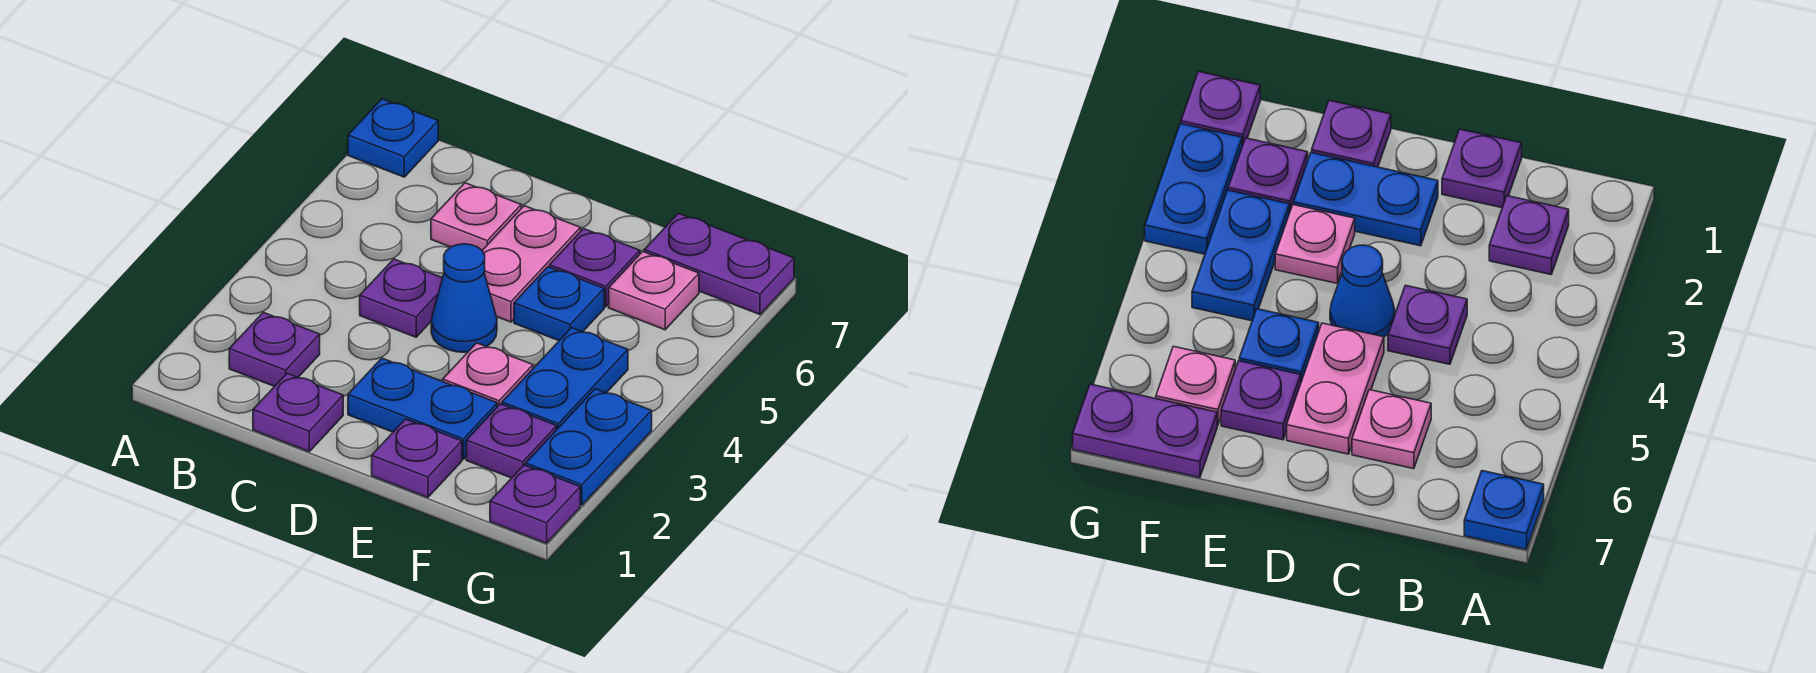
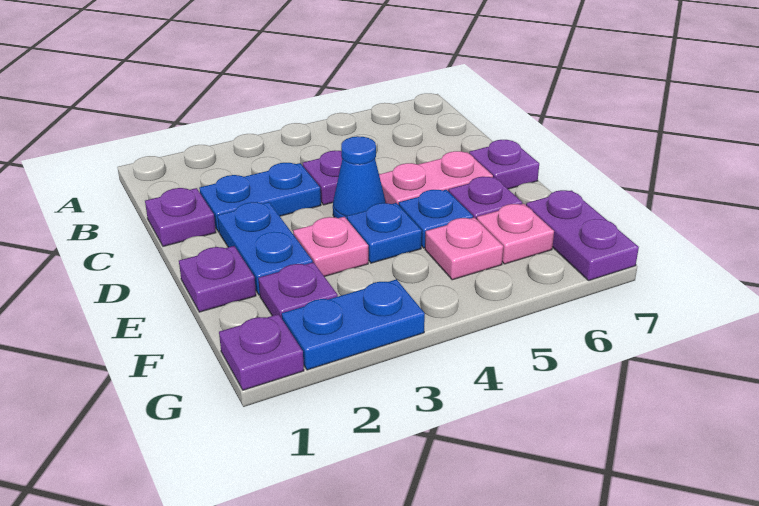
blue 1x1 plate [348,99,438,177] -> blue 1x1 plate moved to [347,203,422,263]
purple 1x1 plate [229,312,320,387] -> purple 1x1 plate moved to [469,140,539,189]
pink 1x1 plate [431,183,521,250] -> pink 1x1 plate moved to [425,217,503,280]
blue 1x2 plate [502,328,628,429] -> blue 1x2 plate moved to [199,163,321,232]

